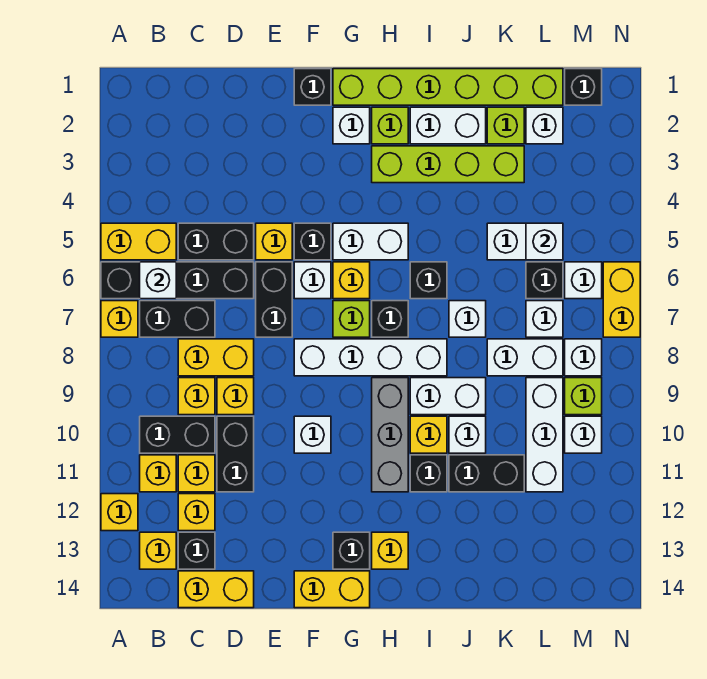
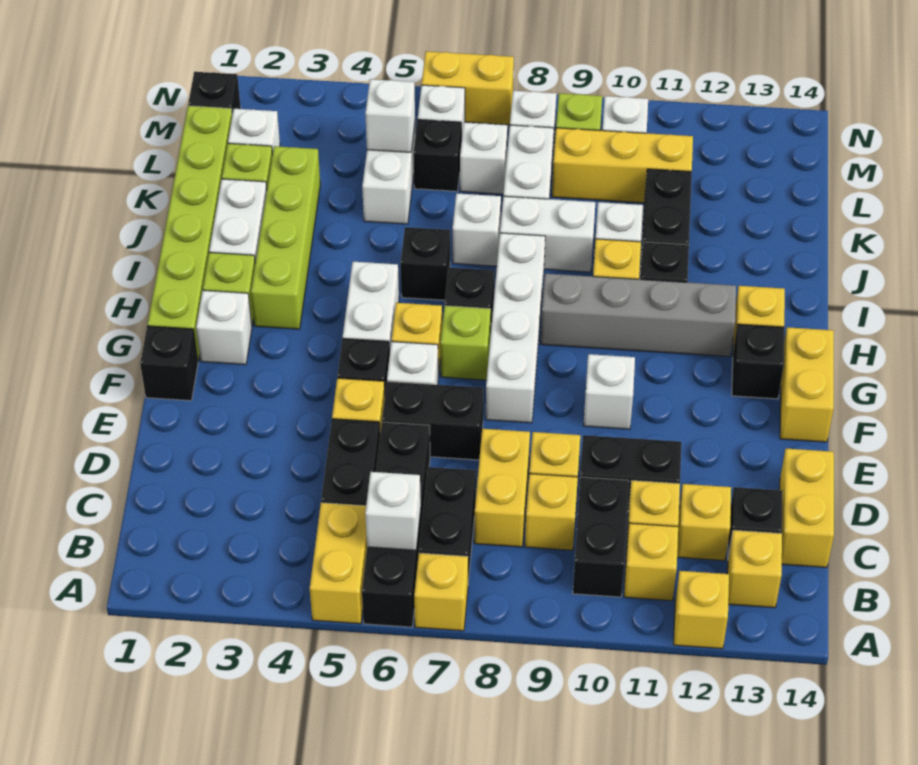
grey 1x3 brick [372,378,408,492] -> grey 1x4 brick [541,274,736,357]
white 1x2 brick [410,378,486,415] -> white 1x2 brick turned to [500,196,596,272]
white 1x3 brick [526,378,563,492] -> yellow 1x3 brick [552,128,693,203]

